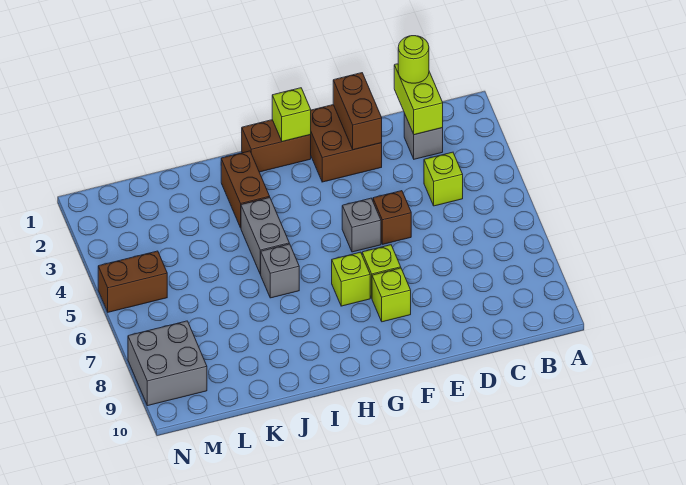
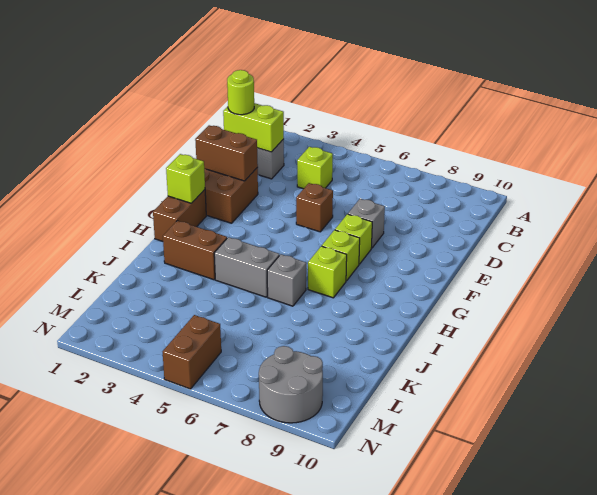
grey 1x1 brick [342,198,381,252] -> grey 1x1 brick moved to [348,199,385,248]
lime 1x1 brick [372,268,411,322] -> lime 1x1 brick moved to [308,246,347,298]
grey 2x2 brick [128,321,207,406] -> grey 2x2 round brick [259,346,323,423]

